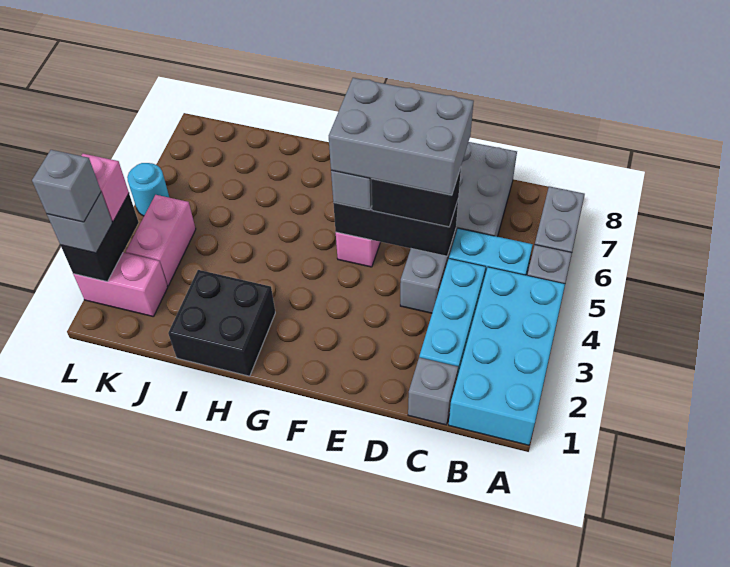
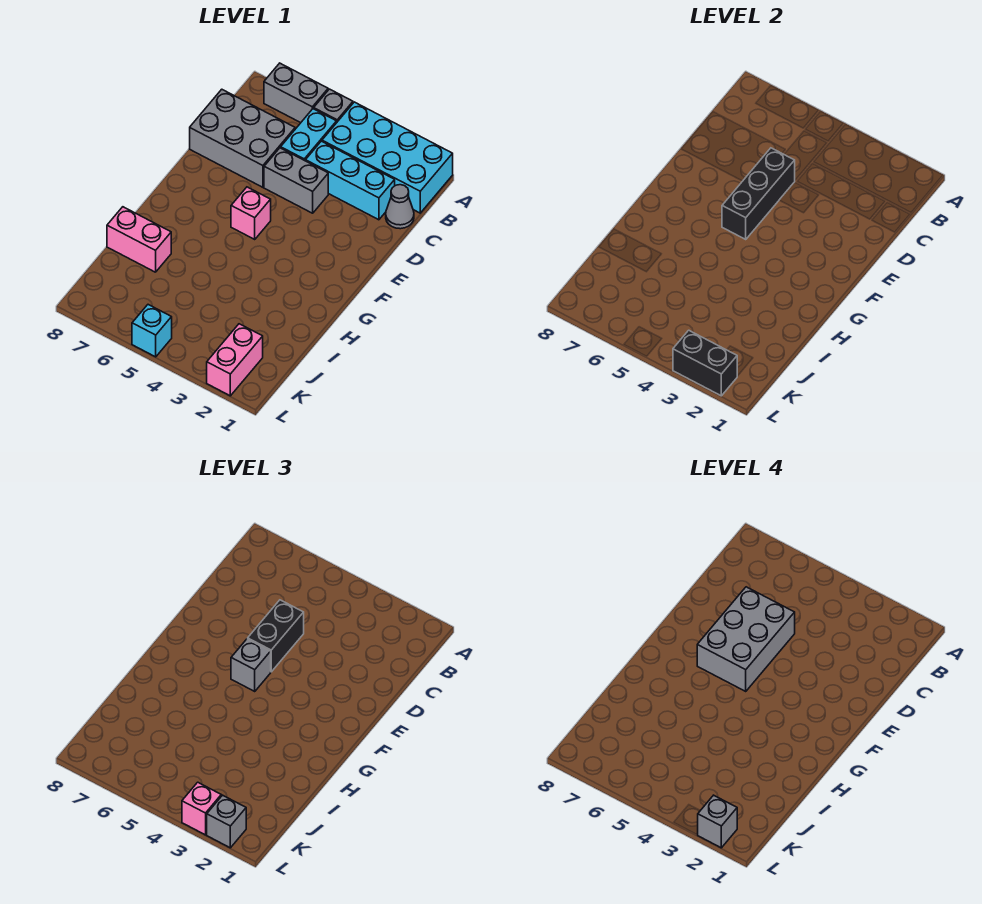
grey 1x1 brick [408,357,458,425] -> grey 1x1 cone [386,185,414,229]
black 2x2 brick [168,270,275,376] -> none
pink 1x2 brick [126,195,196,286] -> pink 1x2 brick moved to [107,207,171,272]
cyan 1x1 round brick [127,163,170,216] -> cyan 1x1 brick [132,305,172,357]

